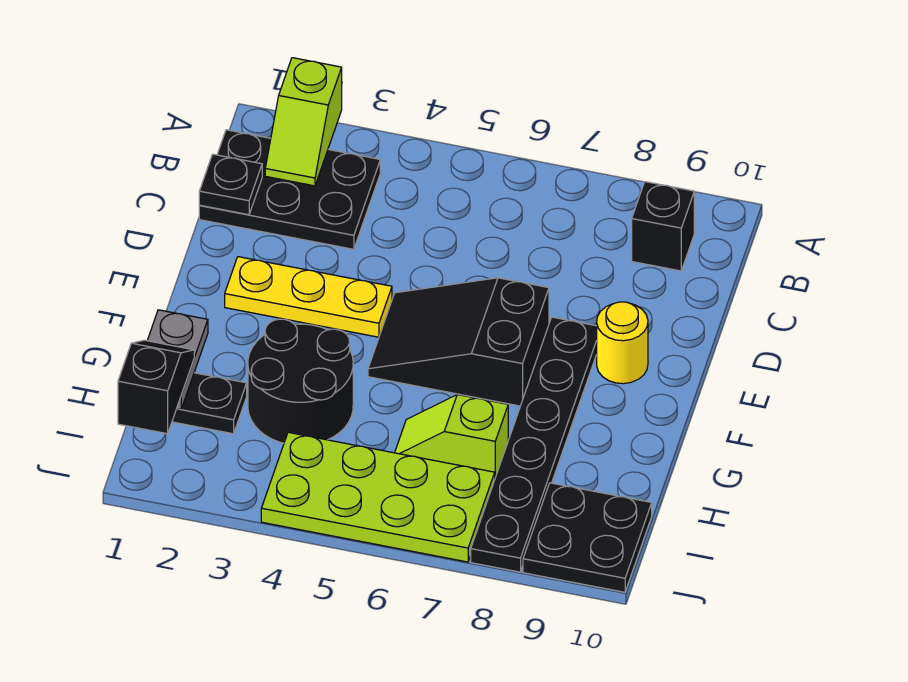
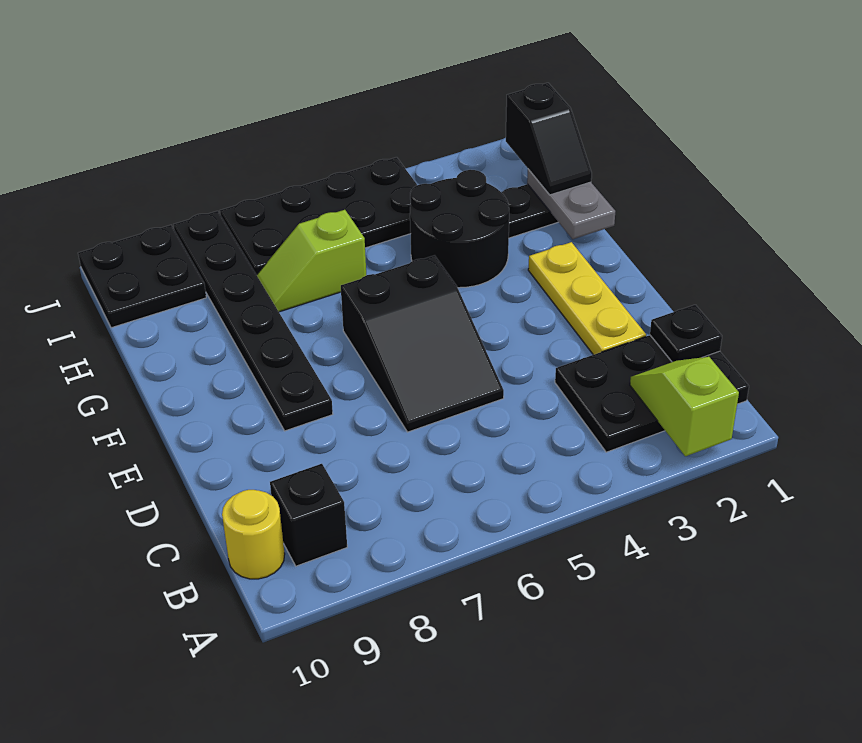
yellow 1x3 plate [225,257,392,337] -> yellow 1x3 plate turned to [528,242,646,355]
black 2x3 slope [368,278,549,406] -> black 2x3 slope turned to [341,255,504,432]
yellow 1x1 round brick [597,302,648,384] -> yellow 1x1 round brick moved to [222,490,285,579]
lime 1x2 slope [395,395,508,477] -> lime 1x2 slope turned to [257,210,366,312]
lime 2x4 plate [261,432,495,562] -> black 2x4 plate [220,157,417,275]

